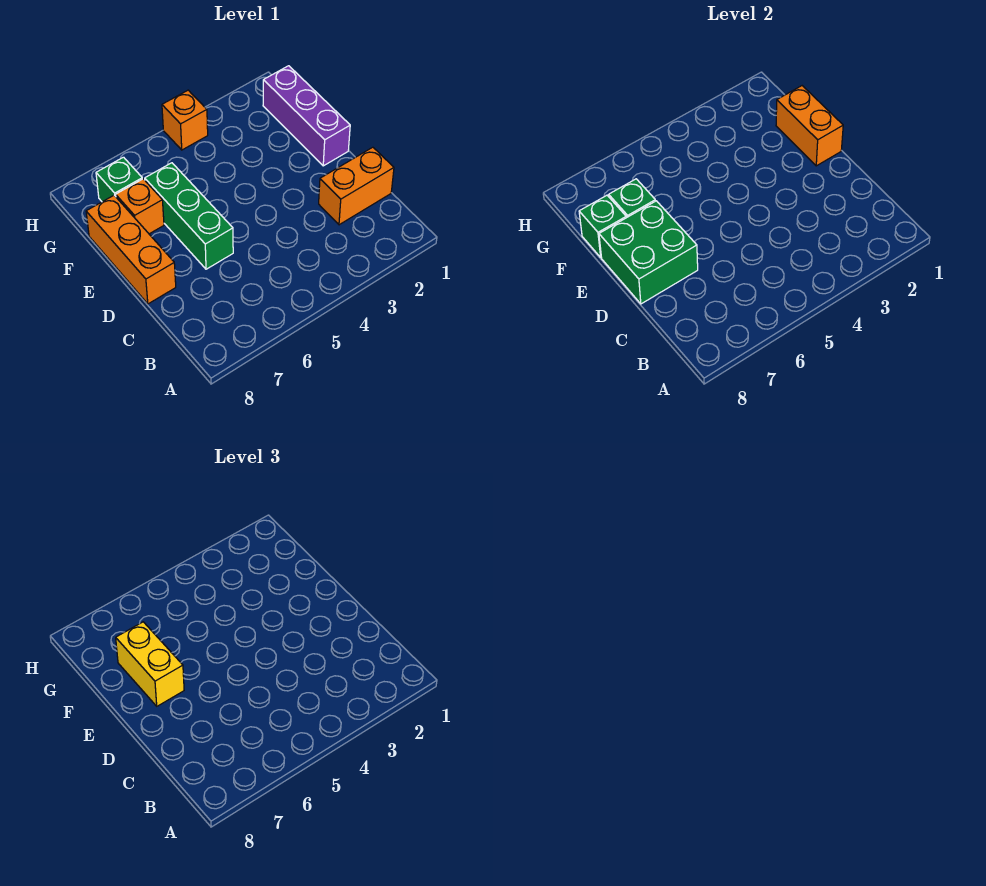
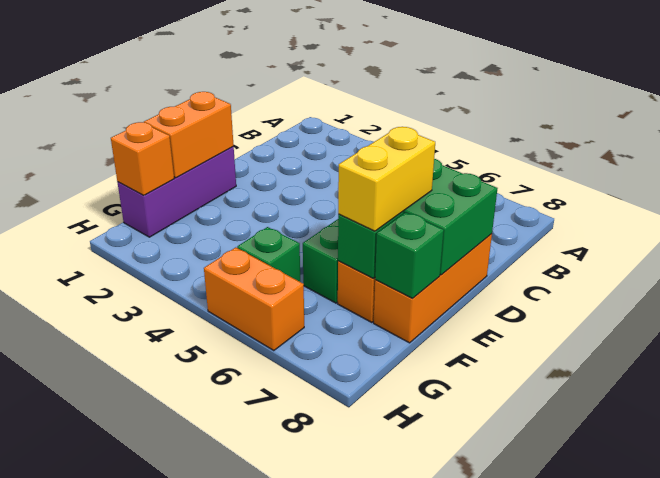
orange 1x2 brick [319,147,394,225] -> orange 1x2 brick moved to [204,247,304,351]
green 1x1 brick [96,157,142,202] -> green 1x1 brick moved to [237,227,300,282]
orange 1x1 brick [162,90,208,150] -> orange 1x1 brick moved to [111,122,174,195]

